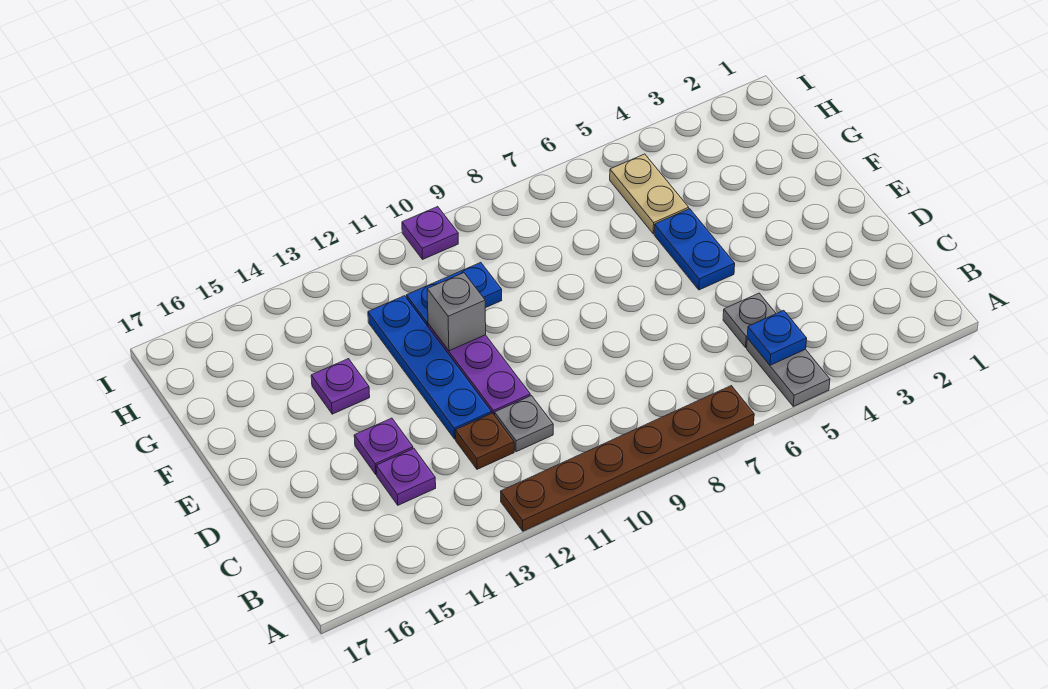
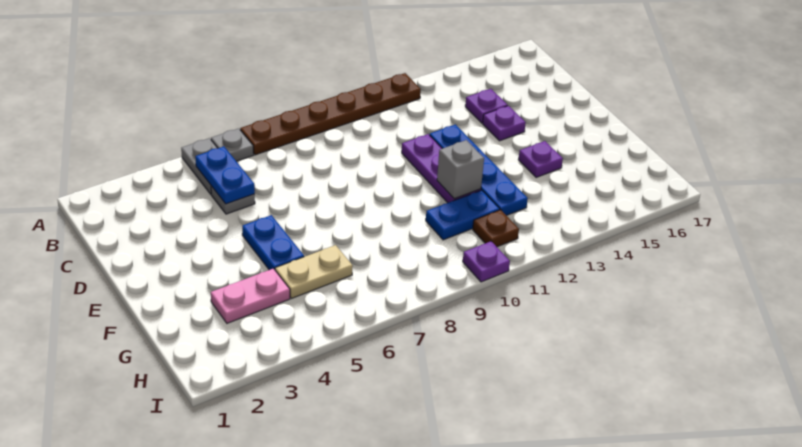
blue 1x1 plate [747,310,807,365] -> blue 1x2 plate [195,147,255,204]
grey 1x1 plate [495,396,553,452] -> grey 1x1 plate moved to [211,129,254,161]
brown 1x1 plate [455,413,514,469] -> brown 1x1 plate moved to [473,210,519,247]
none -> pink 1x2 plate [211,269,290,323]
tan 1x2 plate [610,154,689,234] -> tan 1x2 plate turned to [275,245,353,299]

